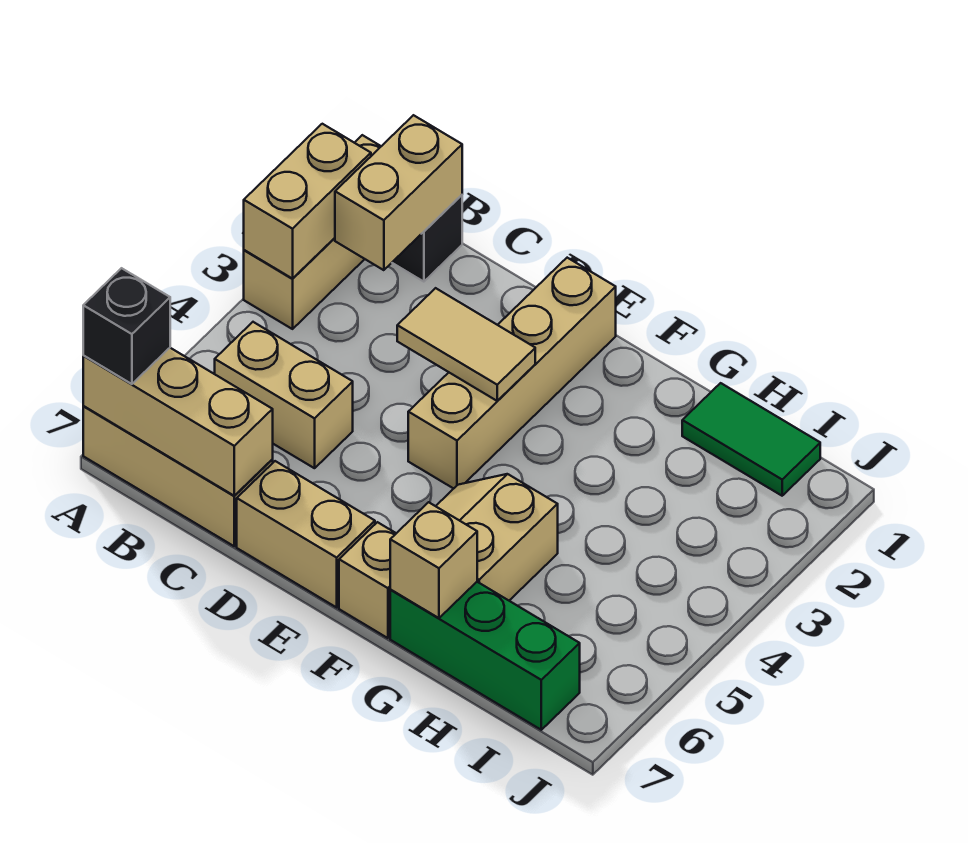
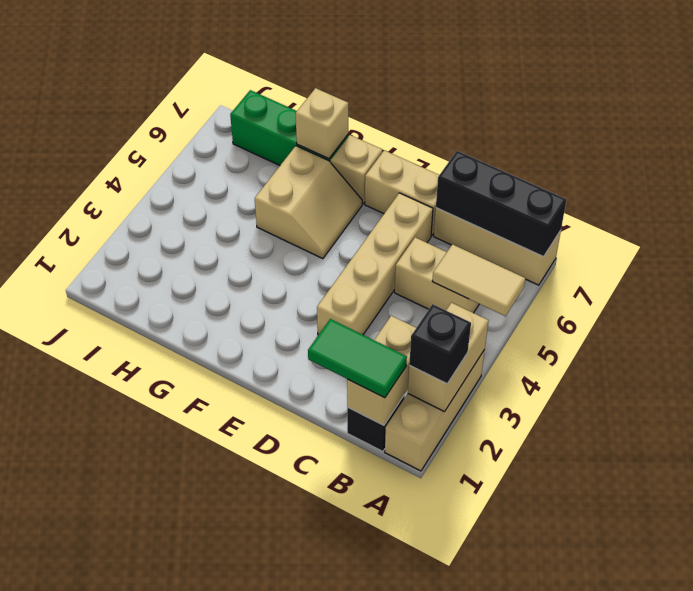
tan 1x3 brick [83,348,273,496] -> black 1x3 brick [436,151,567,257]
black 1x1 brick [83,268,170,384] -> black 1x1 brick moved to [409,304,471,384]
tan 1x2 tile [397,288,535,401] -> tan 1x2 tile moved to [432,244,525,316]
tan 1x4 brick [408,258,616,489] -> tan 1x4 brick moved to [317,193,433,335]
green 1x2 tile [682,383,820,496] -> green 1x2 tile moved to [308,319,407,398]

